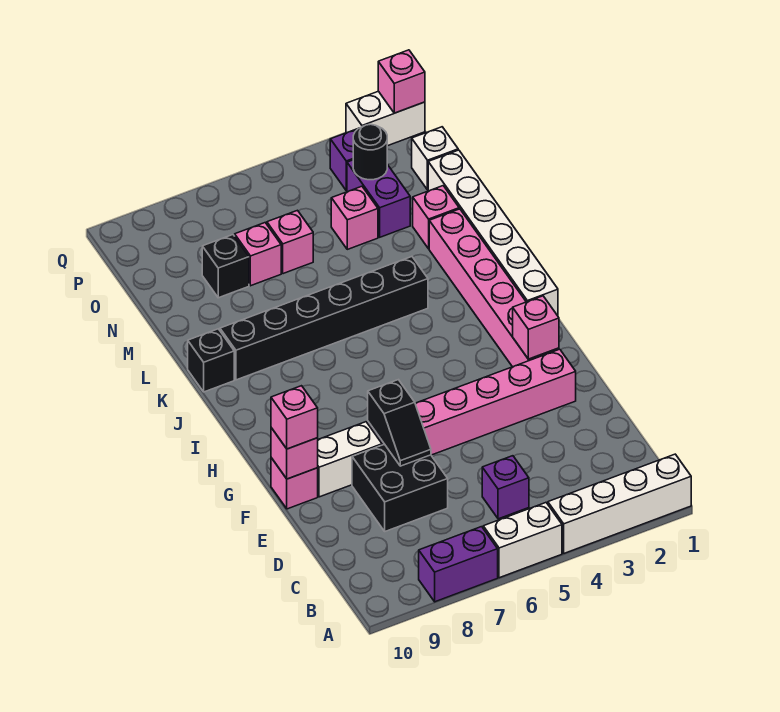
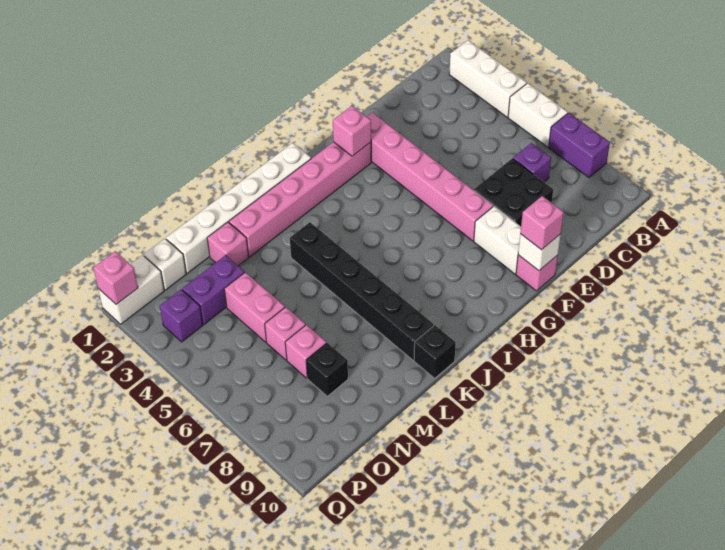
white 1x4 brick [548,454,691,553] -> white 1x3 brick [449,40,527,117]
purple 1x1 brick [482,456,529,519] -> purple 1x1 brick moved to [513,143,551,182]
black 1x2 slope [368,380,431,466] -> none
pink 1x1 brick [271,428,318,479] -> white 1x1 brick [518,234,561,271]
pink 1x1 brick [331,186,378,249] -> pink 1x2 brick [224,272,285,342]
black 1x1 round brick [353,124,387,180] -> none
white 1x2 brick [346,91,425,146] -> white 1x2 brick turned to [98,255,164,324]

